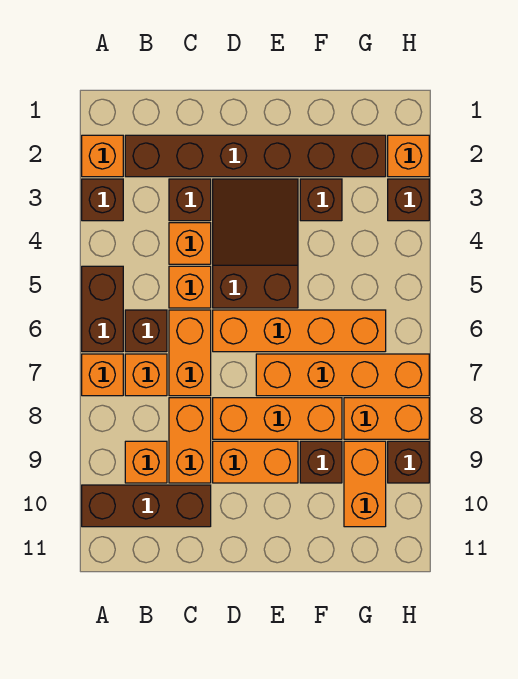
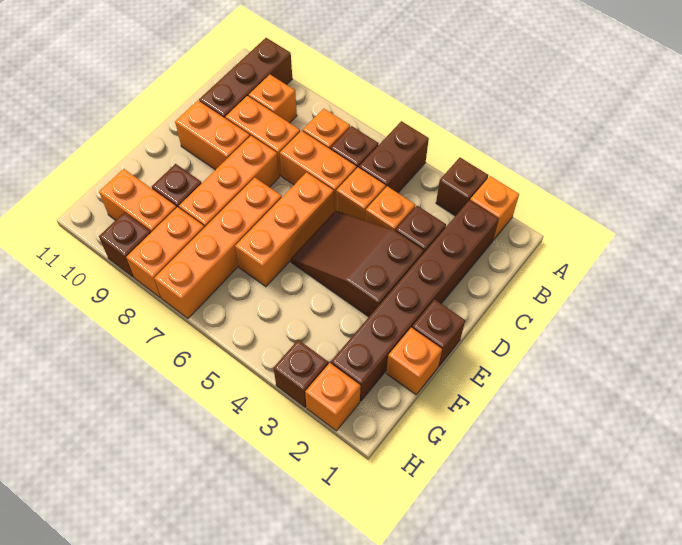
brown 1x2 brick [82,266,123,352] -> brown 1x2 brick turned to [359,121,429,193]
orange 1x1 brick [82,354,123,396] -> orange 1x1 brick moved to [386,328,442,395]
brown 2x3 slope [213,179,298,308] -> brown 2x3 slope turned to [291,211,424,317]
orange 1x4 brick [213,310,386,352] -> orange 1x3 brick [235,172,334,287]
orange 1x2 brick [213,441,298,483] -> orange 1x2 brick turned to [175,101,250,170]
brown 1x1 brick [300,179,342,221] -> brown 1x1 brick moved to [412,299,465,366]

